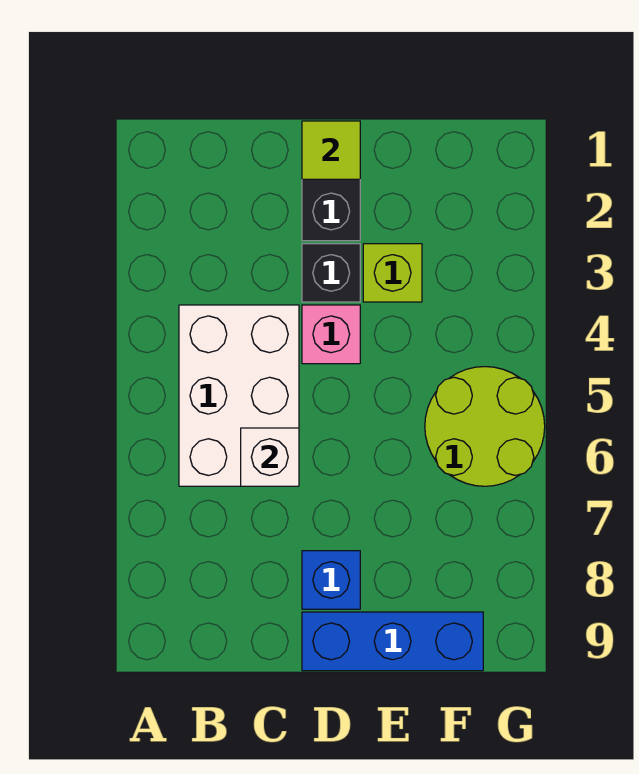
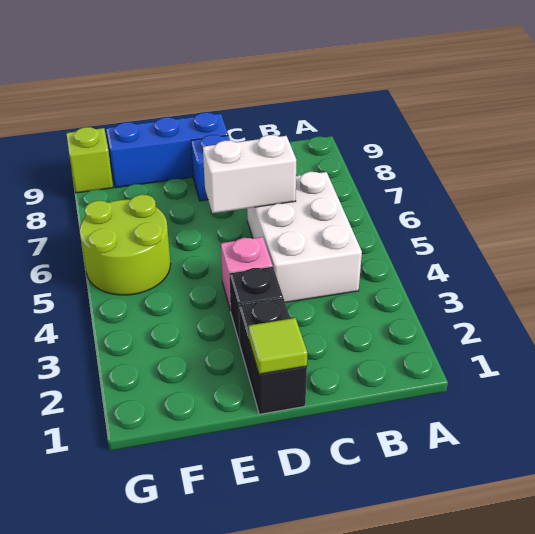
white 1x1 brick [241,428,299,486] -> white 1x2 brick [203,135,296,213]
lime 1x1 brick [363,244,422,302] -> lime 1x1 brick moved to [66,127,113,193]

